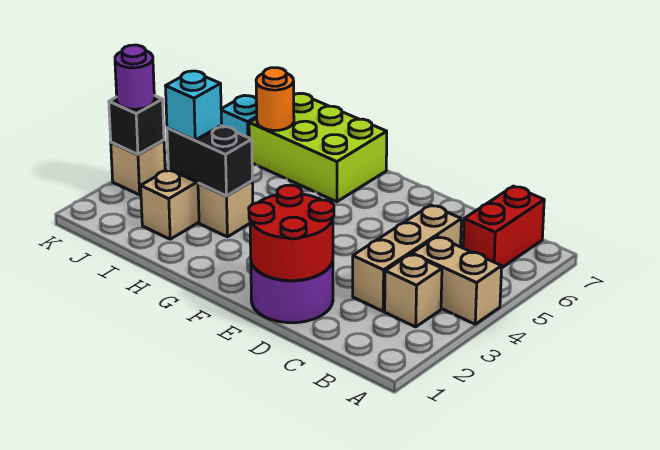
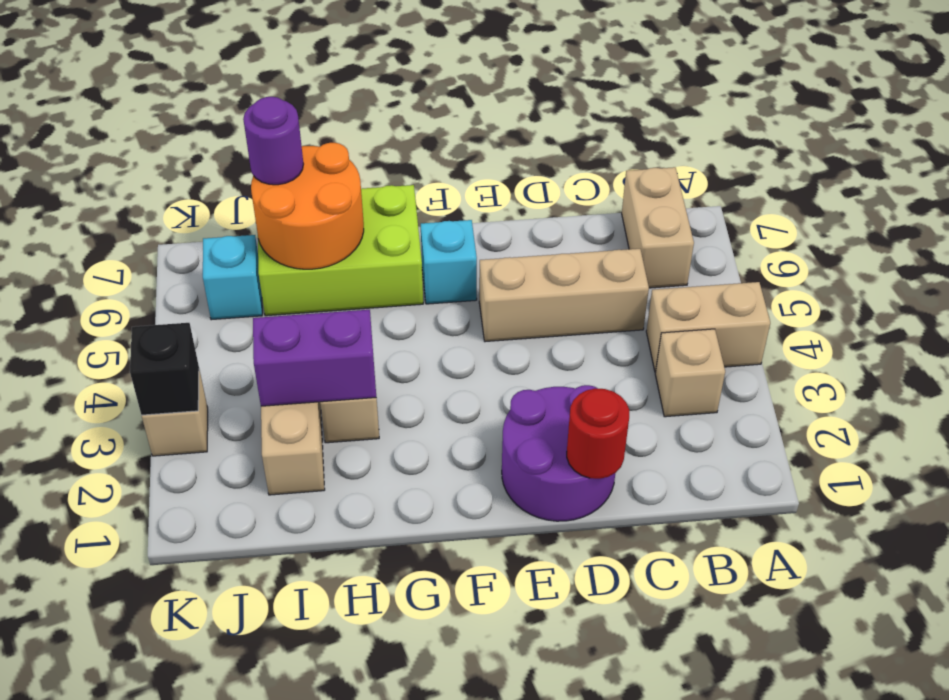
red 1x2 brick [463,186,544,268] -> tan 1x2 brick [622,167,694,288]
tan 1x3 brick [353,205,461,311] -> tan 1x3 brick turned to [479,249,649,342]
red 2x2 round brick [249,185,334,281] -> red 1x1 round brick [567,388,629,479]
black 1x2 brick [167,125,252,196] -> purple 1x2 brick [253,310,376,406]
cyan 1x1 brick [166,71,222,140] -> cyan 1x1 brick moved to [421,220,477,304]
orange 1x1 round brick [256,68,294,131] -> orange 2x2 round brick [251,143,364,269]
purple 1x1 round brick [115,45,155,109] -> purple 1x1 round brick moved to [243,97,303,185]

